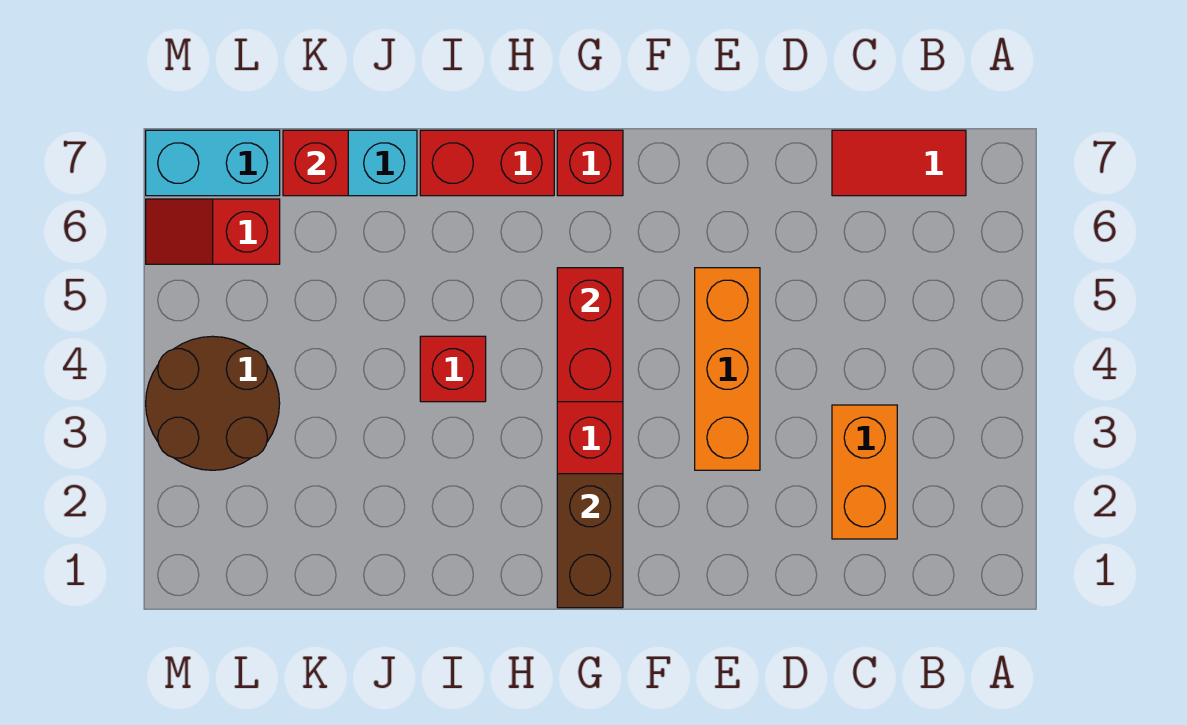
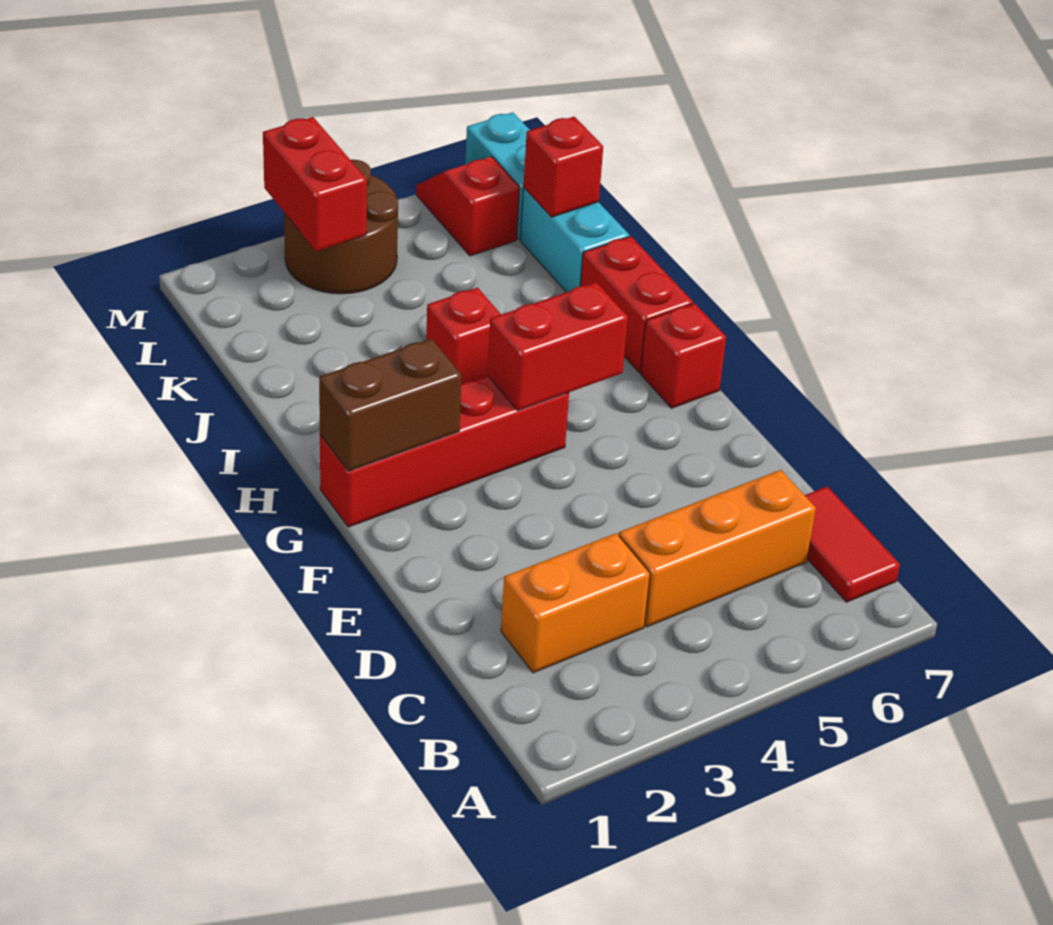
orange 1x3 brick [695,268,760,470] -> orange 1x3 brick moved to [619,470,816,627]
none -> red 1x2 brick [263,117,367,251]

